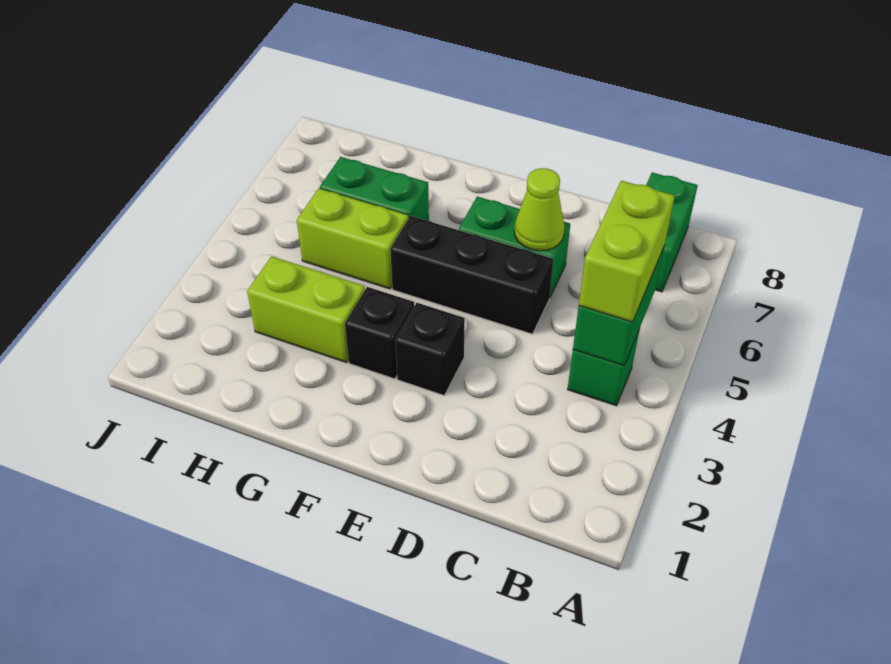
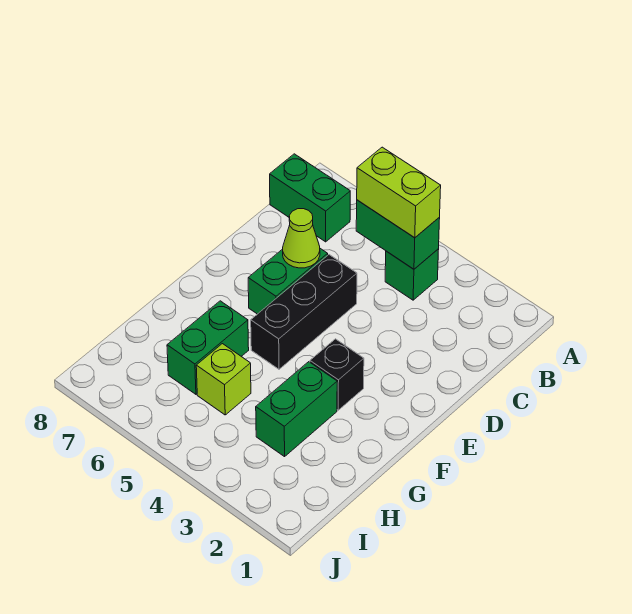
black 1x1 brick [395,303,465,395] -> none
lime 1x2 brick [247,256,365,363] -> green 1x2 brick [256,362,337,457]
lime 1x2 brick [297,188,408,289] -> lime 1x1 brick [196,344,251,415]

